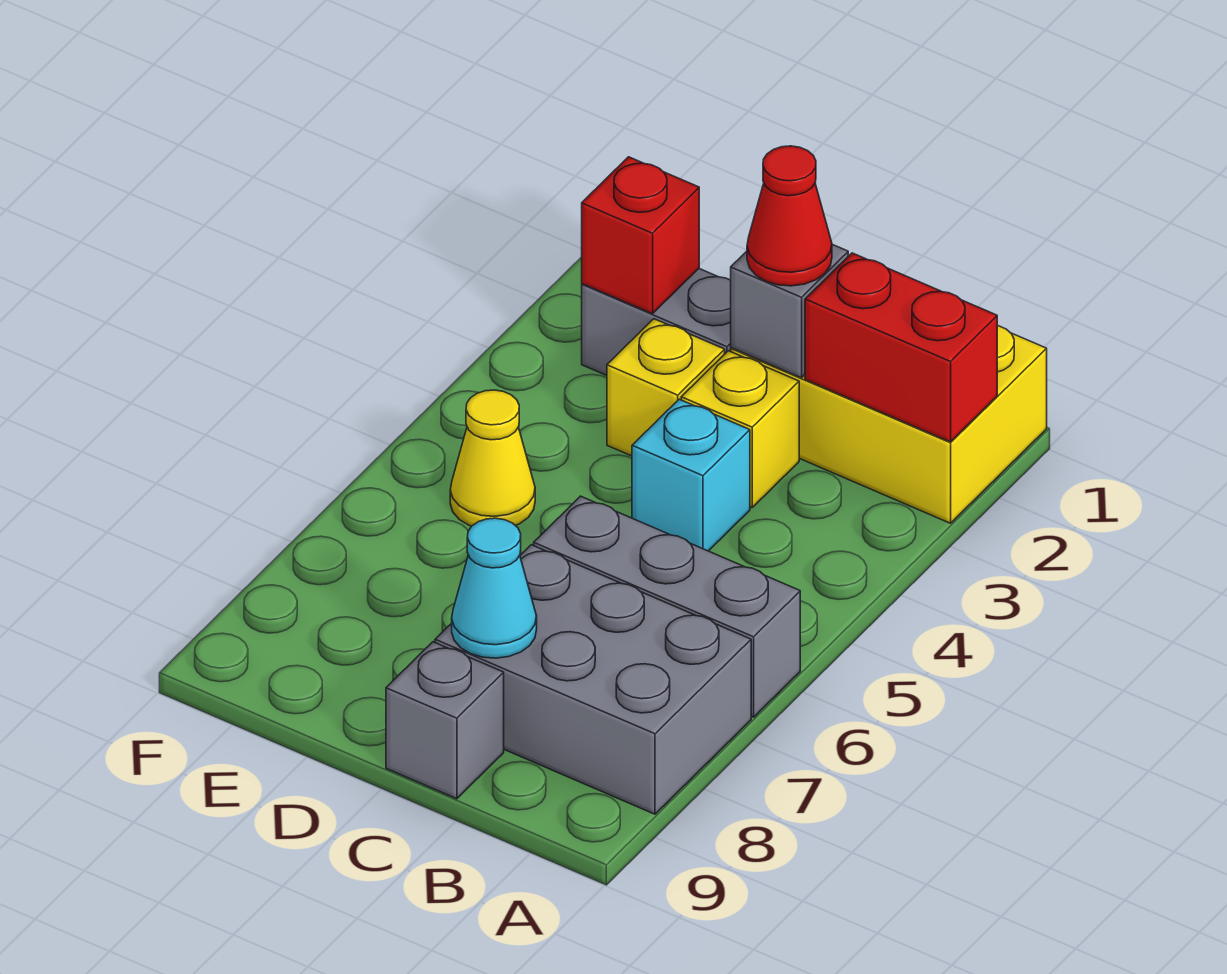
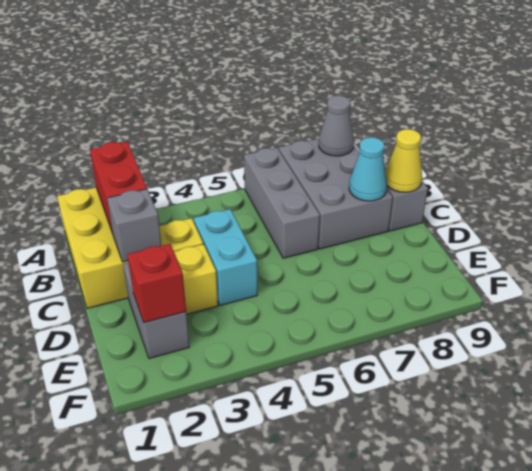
none -> grey 1x1 cone [319,96,354,156]
red 1x1 cone [747,146,832,286] -> none
cyan 1x1 brick [632,399,750,551] -> cyan 1x2 brick [194,209,257,305]
yellow 1x1 cone [450,390,535,526] -> yellow 1x1 cone moved to [385,129,422,192]

